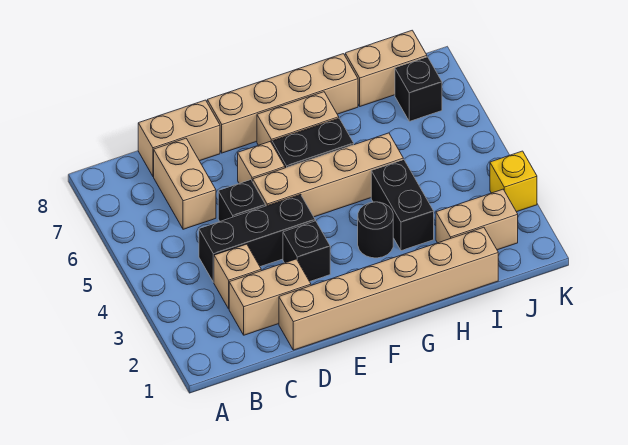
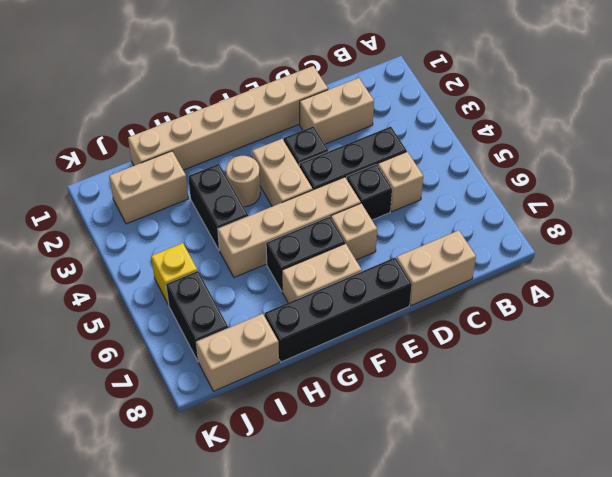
tan 1x1 brick [214,244,261,309] -> tan 1x1 brick moved to [378,152,423,212]
tan 1x2 brick [154,138,216,229] -> tan 1x2 brick moved to [252,139,313,206]
tan 1x4 brick [207,54,358,153] -> black 1x4 brick [265,258,412,362]
black 1x1 round brick [358,202,393,258] -> tan 1x1 round brick [226,156,260,207]
black 1x1 brick [395,57,442,121] -> black 1x2 brick [166,271,228,362]
yellow 1x1 brick [490,151,537,212] -> yellow 1x1 brick moved to [151,243,197,305]

